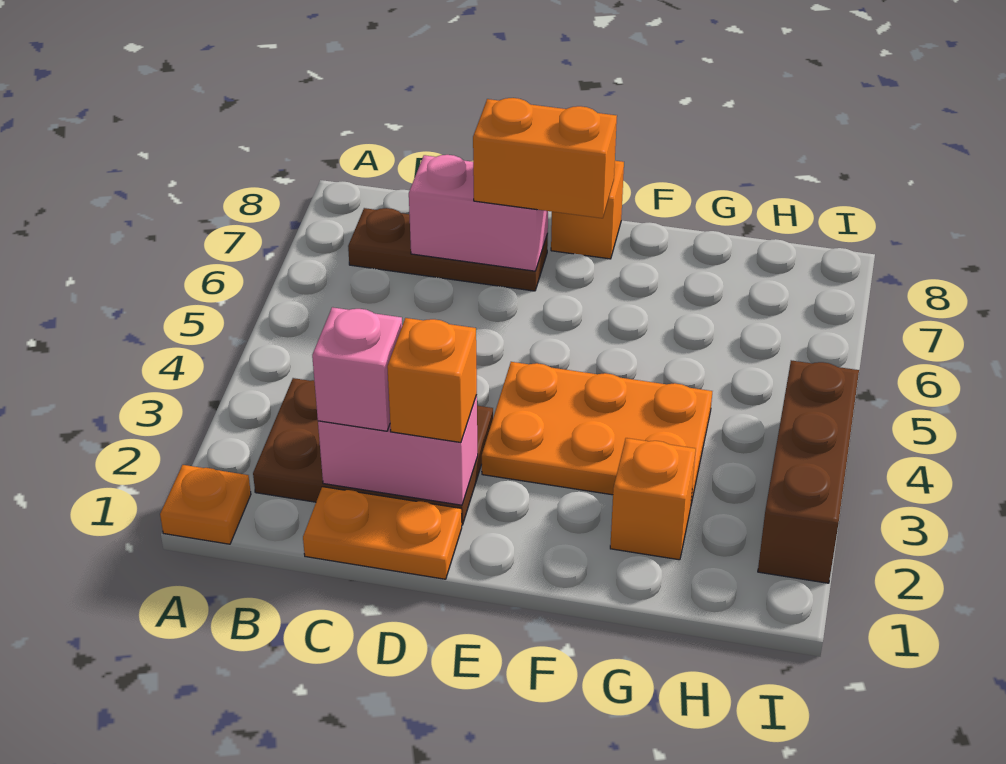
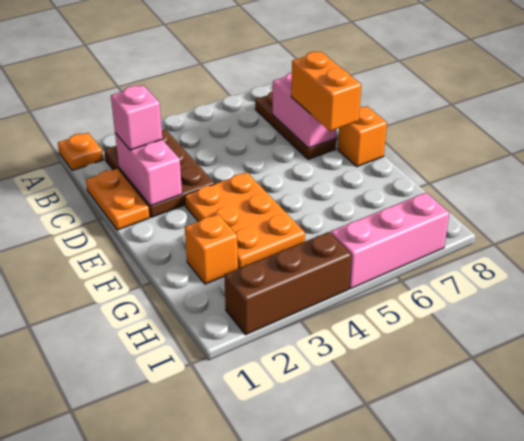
orange 1x1 brick [387,318,477,442] -> none
none -> pink 1x3 brick [331,193,450,289]

